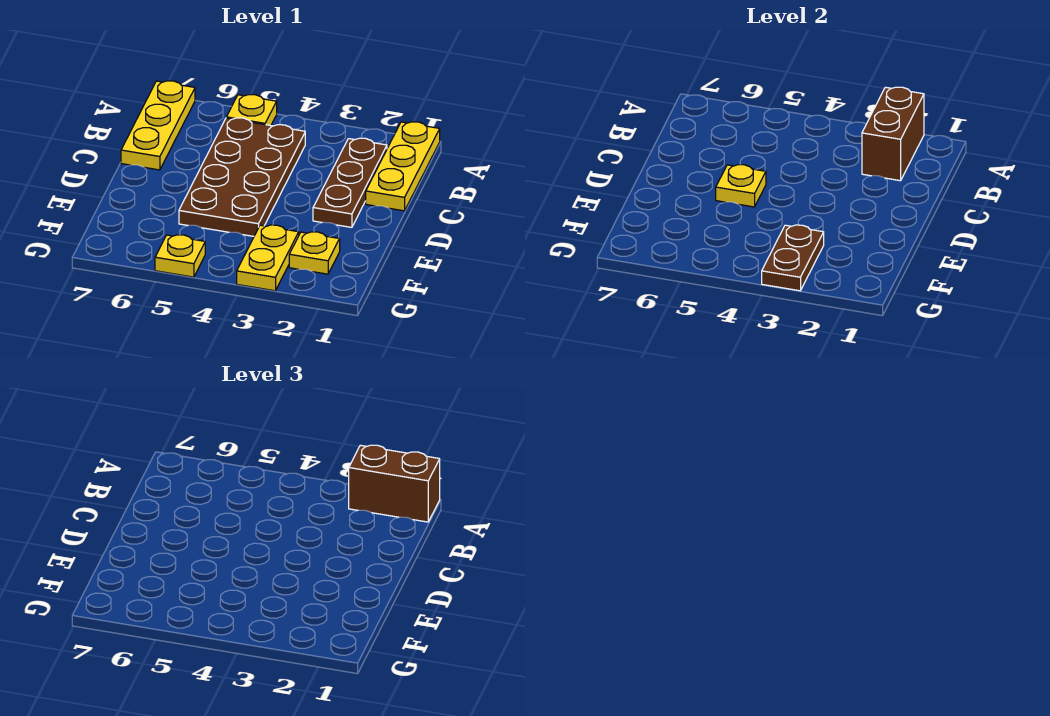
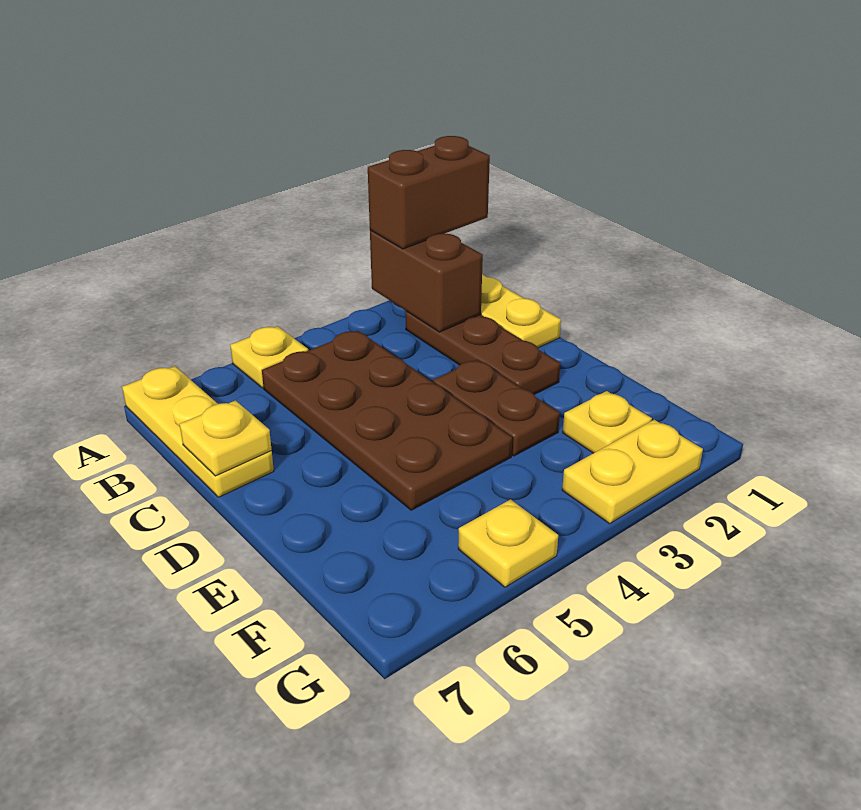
yellow 1x1 plate [716,165,766,207] -> yellow 1x1 plate moved to [180,401,272,476]
yellow 1x2 plate [237,225,299,291] -> yellow 1x2 plate turned to [562,420,703,524]
brown 1x2 plate [762,225,824,291] -> brown 1x2 plate moved to [433,360,560,456]

